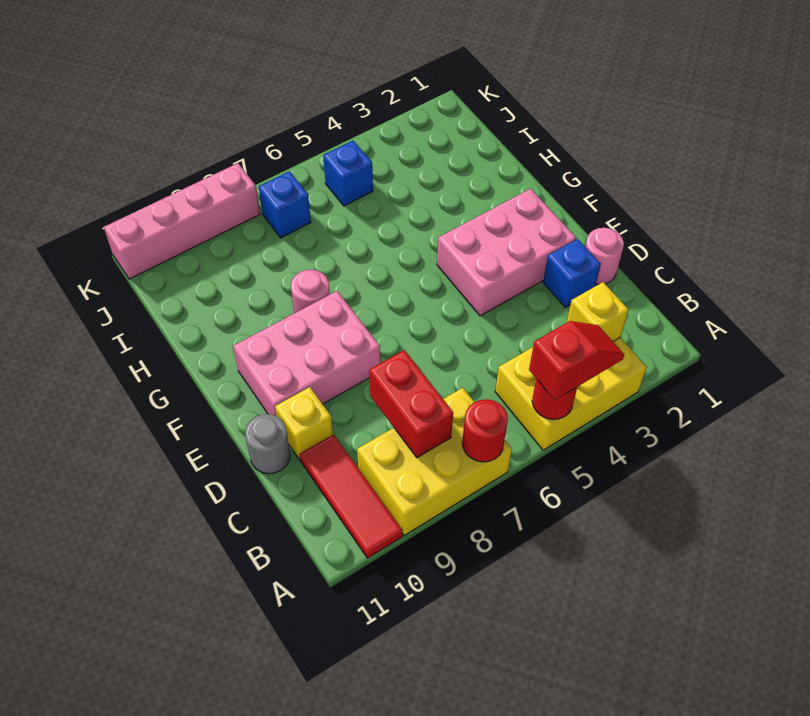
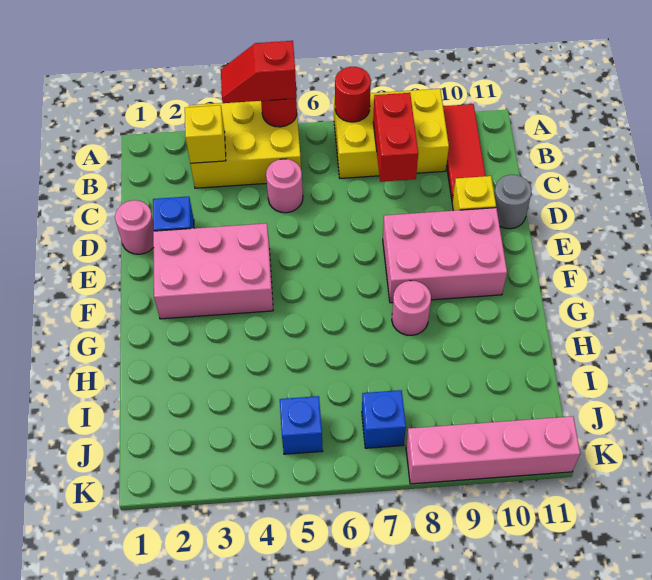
none -> pink 1x1 round brick [266,159,303,213]

